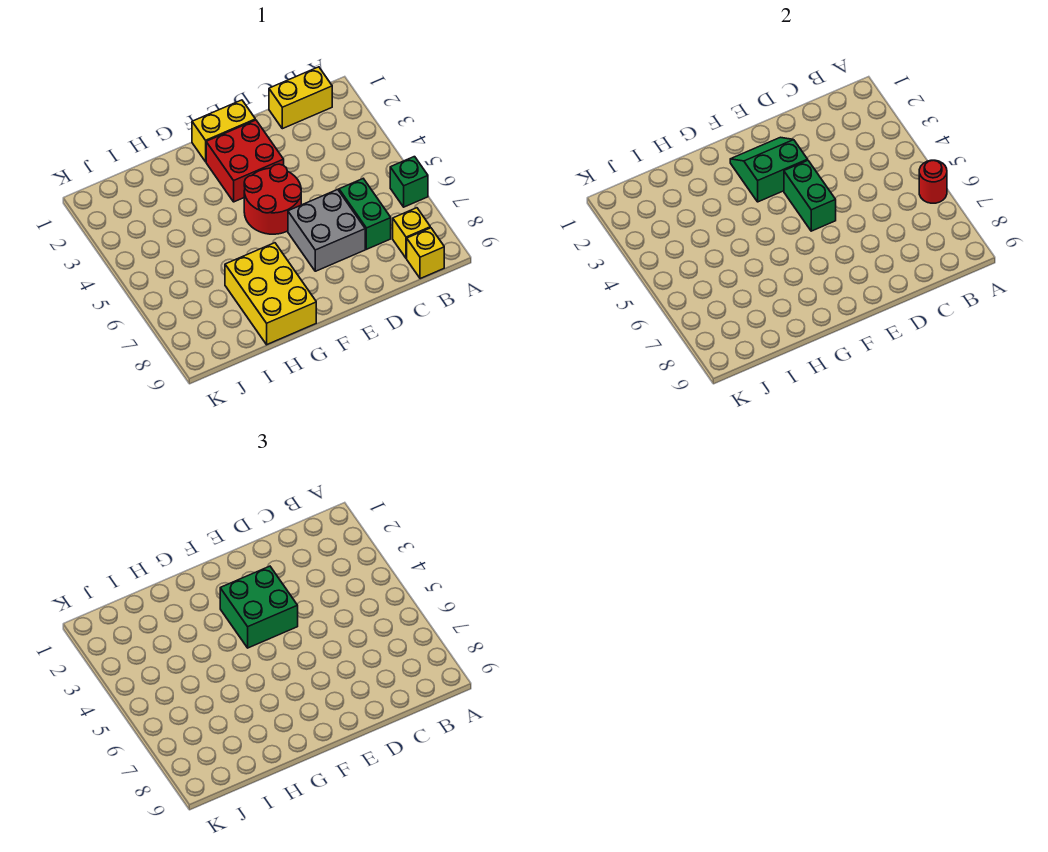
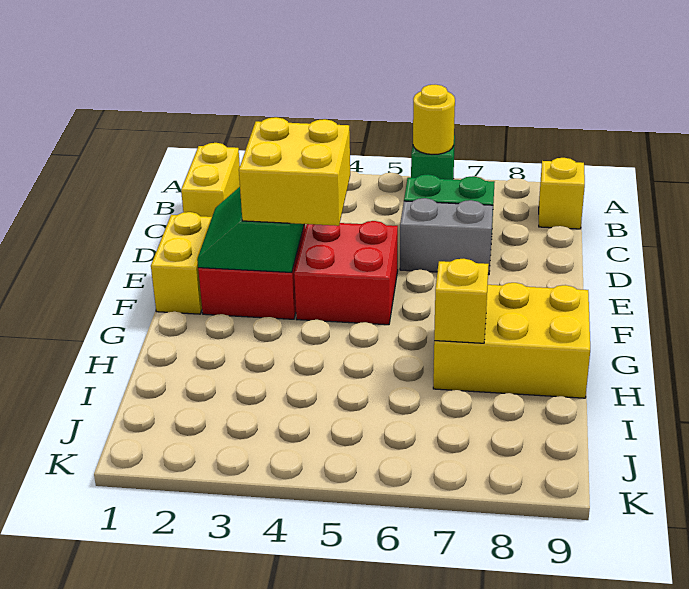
red 1x1 round brick [919,160,947,203] -> yellow 1x1 round brick [413,85,455,154]
yellow 1x1 brick [393,208,430,258] -> yellow 1x1 brick moved to [434,259,489,343]
grey 2x2 brick [288,190,365,271] -> grey 1x2 brick [400,198,493,275]
green 2x2 brick [220,566,298,648] -> yellow 2x2 brick [239,117,350,226]
red 2x2 round brick [244,164,301,234] -> red 2x2 brick [294,221,398,325]
green 1x2 brick [784,160,836,231] -> none

